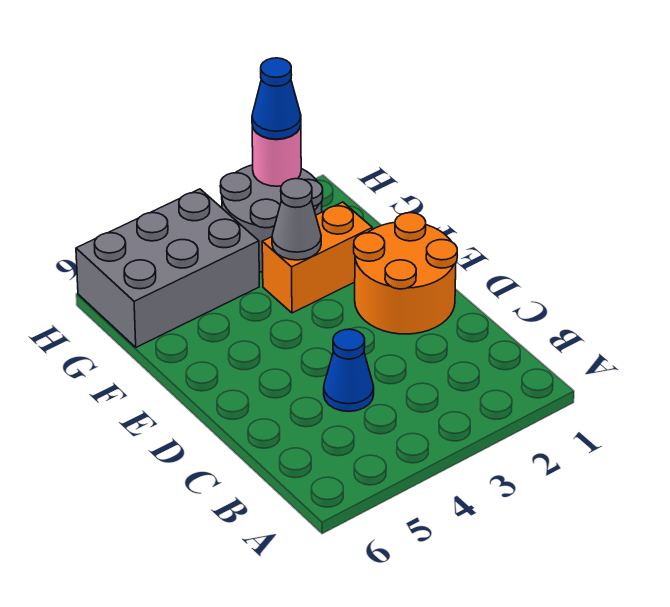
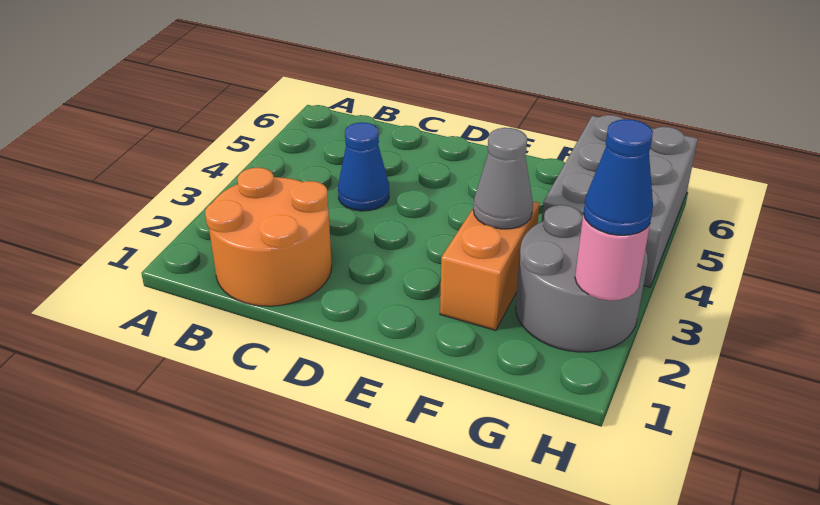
orange 2x2 round brick [354,213,457,334] -> orange 2x2 round brick moved to [205,168,332,306]

